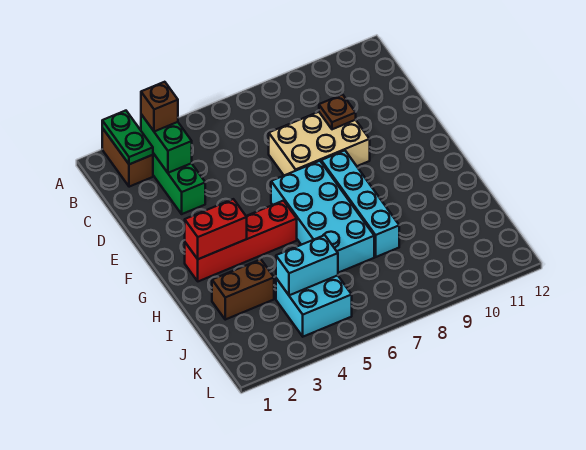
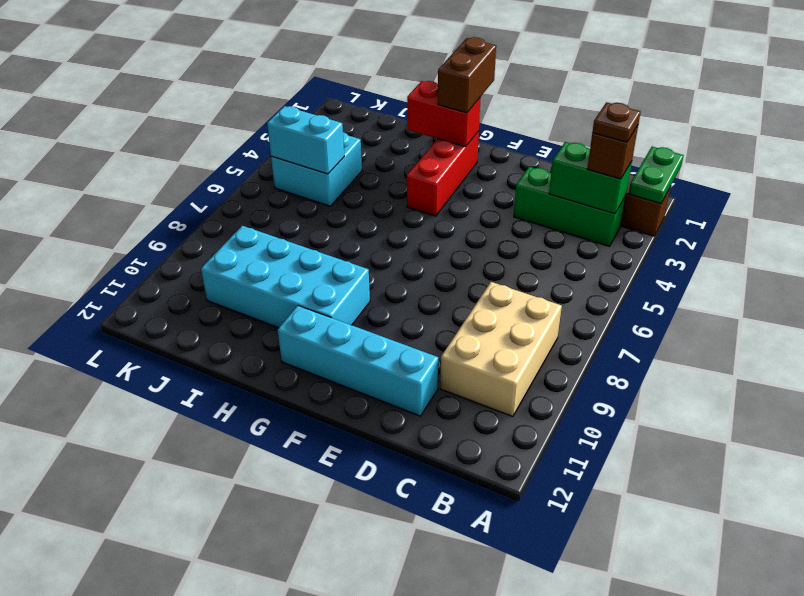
green 1x2 plate [102,111,153,164] -> green 1x2 plate turned to [628,147,684,203]
tan 2x3 brick [269,112,370,175] -> tan 2x3 brick moved to [440,282,562,417]
brown 1x1 plate [319,95,356,129] -> brown 1x1 plate moved to [592,102,641,142]
cyan 2x4 brick [271,161,374,273] -> cyan 2x4 brick moved to [201,226,370,328]
cyan 1x4 brick [321,150,399,257] -> cyan 1x4 brick moved to [278,306,438,416]
red 1x4 brick [185,201,297,281] -> red 1x3 brick [407,131,479,216]
red 1x2 brick [185,199,247,259] -> red 1x2 brick turned to [407,81,481,147]
brown 1x2 brick [212,259,274,320] -> brown 1x2 brick moved to [438,37,496,113]
cyan 1x2 brick [276,235,338,295] -> cyan 1x2 brick turned to [267,106,344,174]

